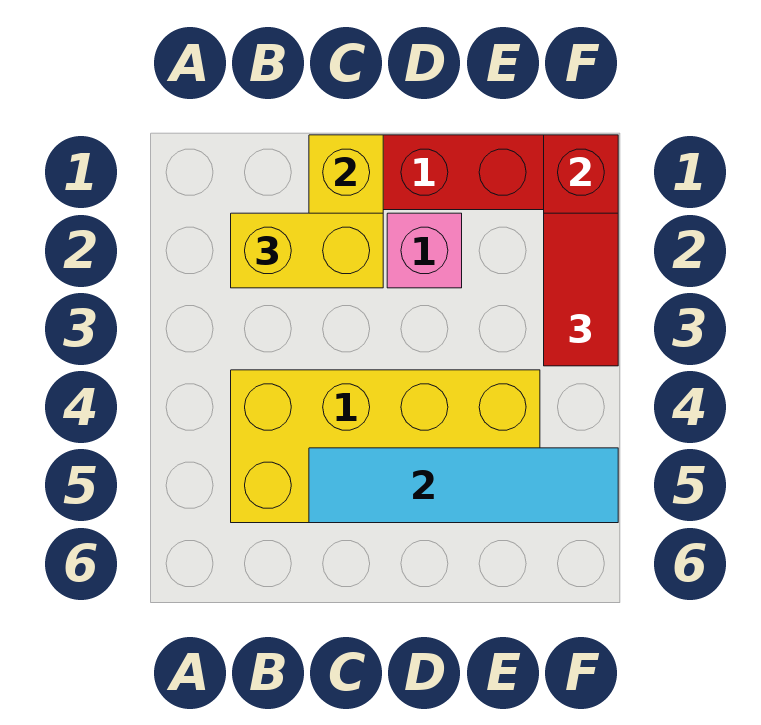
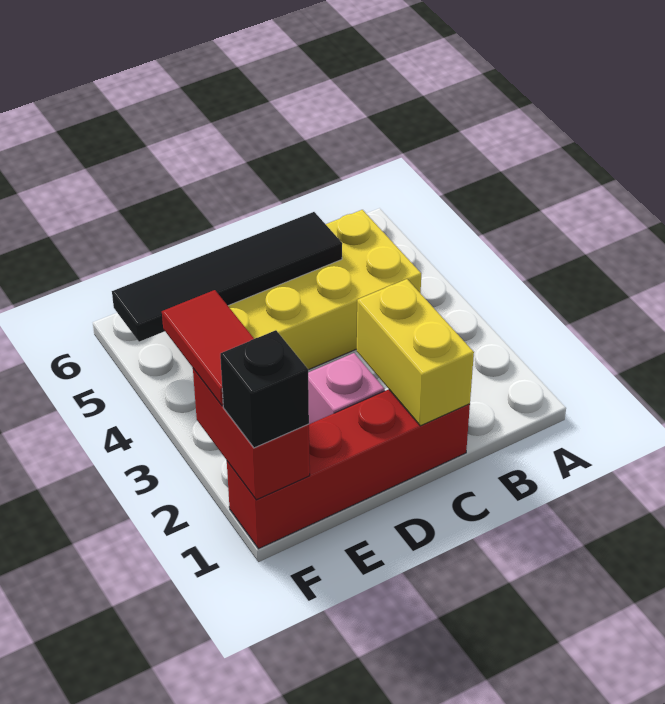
yellow 1x2 brick [231,213,383,288] -> none
cyan 1x4 tile [309,448,618,523] -> black 1x4 tile [112,212,342,342]
none -> black 1x1 brick [220,330,309,448]

